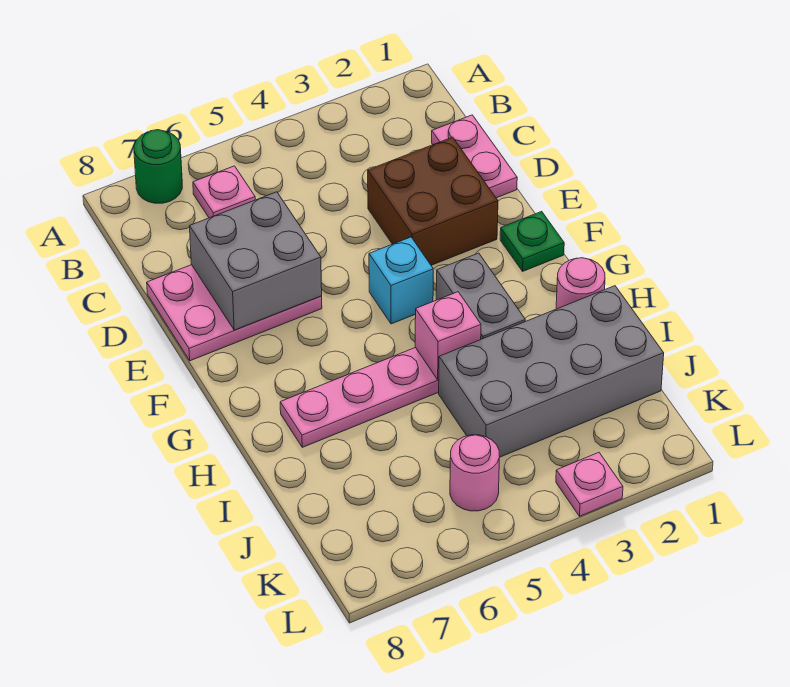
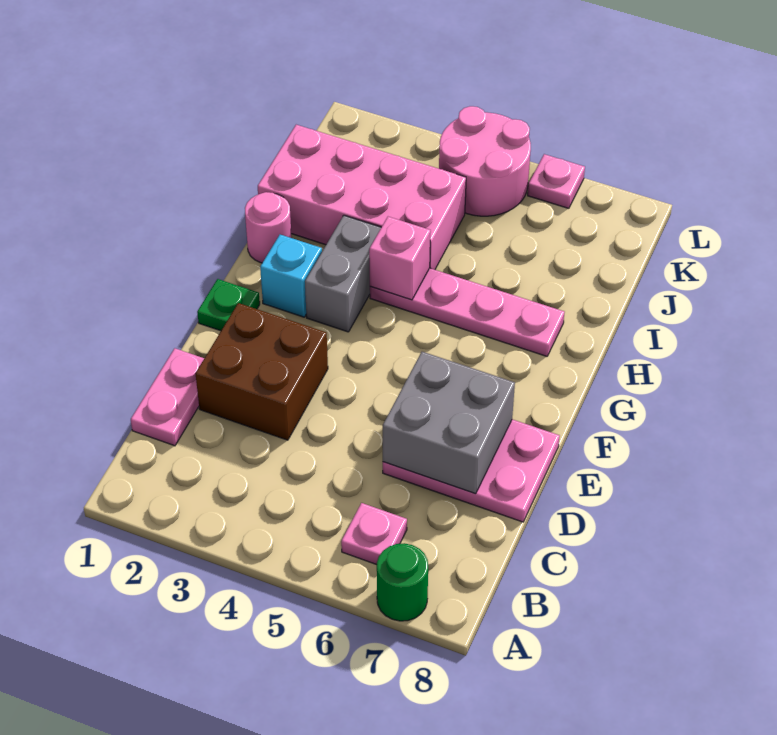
cyan 1x1 brick [369,237,433,324] -> cyan 1x1 brick moved to [260,235,322,317]
grey 2x4 brick [439,286,664,457] -> pink 2x4 brick [258,125,466,270]
pink 1x1 round brick [450,435,500,511] -> pink 2x2 round brick [439,106,531,216]
pink 1x1 plate [556,452,623,516] -> pink 1x1 plate moved to [528,154,585,208]

